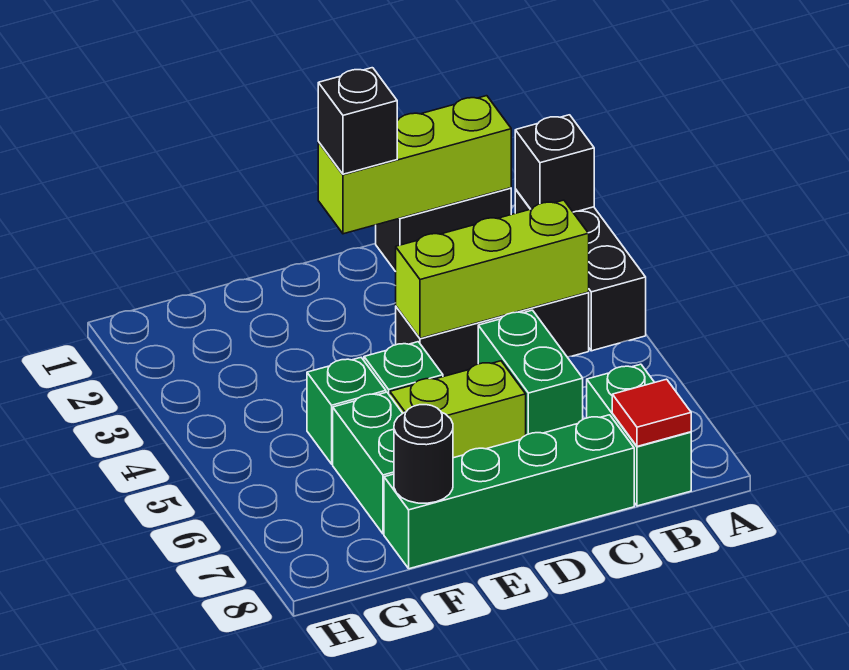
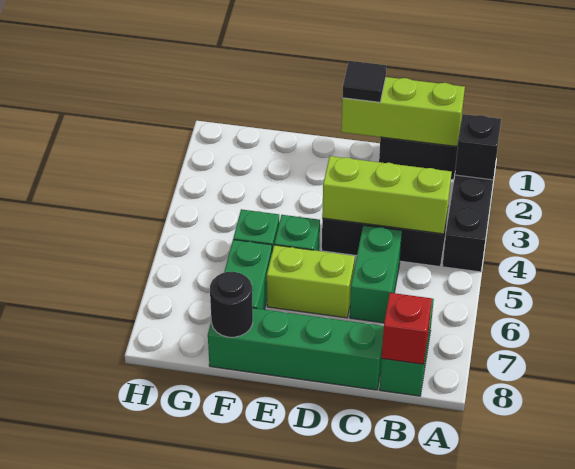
red 1x1 tile [612,379,691,446] -> red 1x1 brick [382,293,432,364]
black 1x1 brick [318,68,397,174] -> black 1x1 tile [343,61,386,102]

